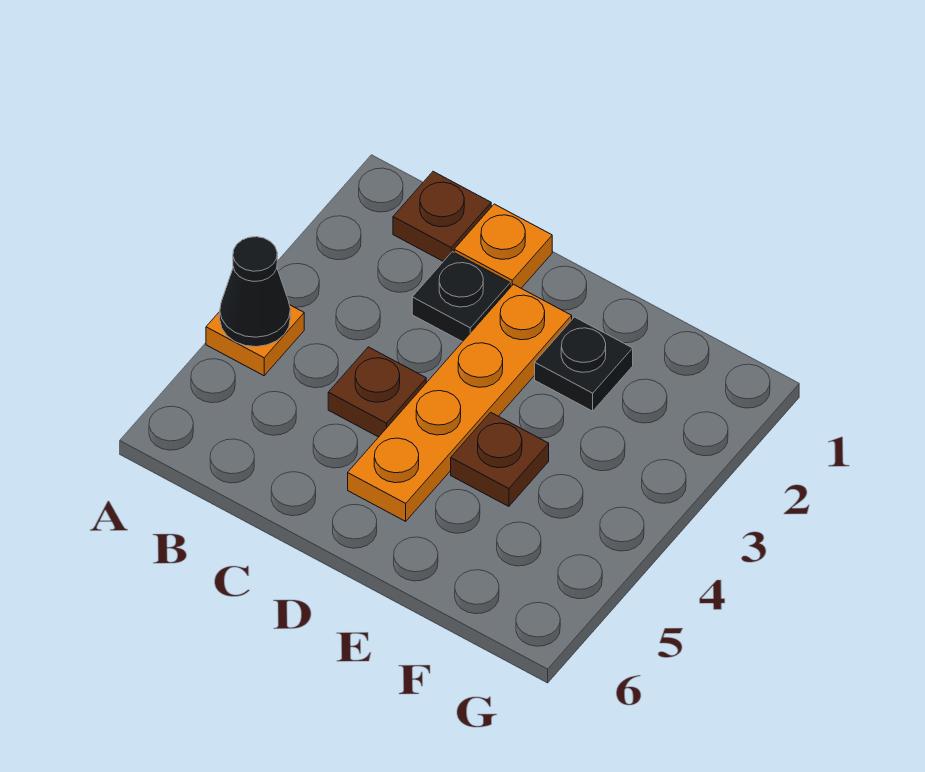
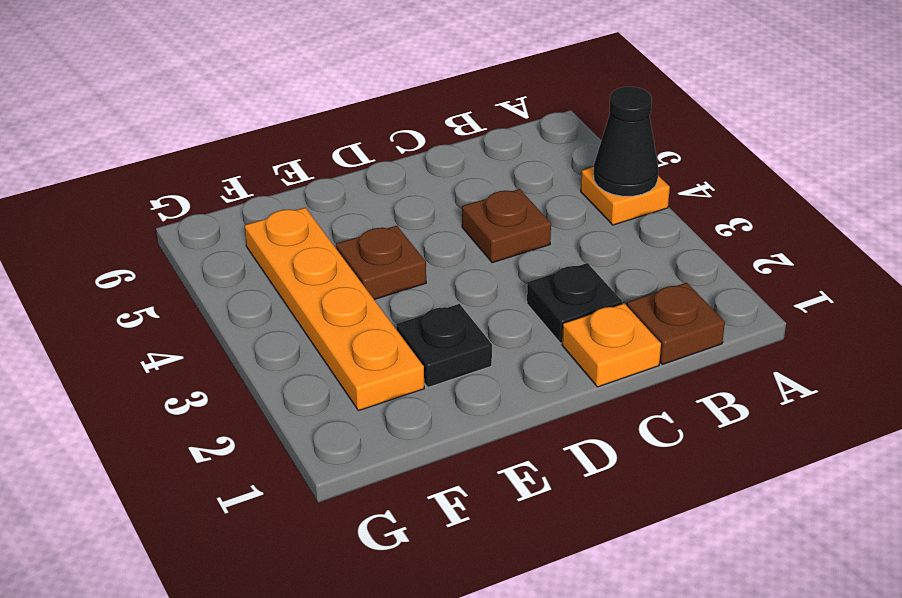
orange 1x4 plate [348,284,572,521] -> orange 1x4 plate moved to [244,208,424,411]

